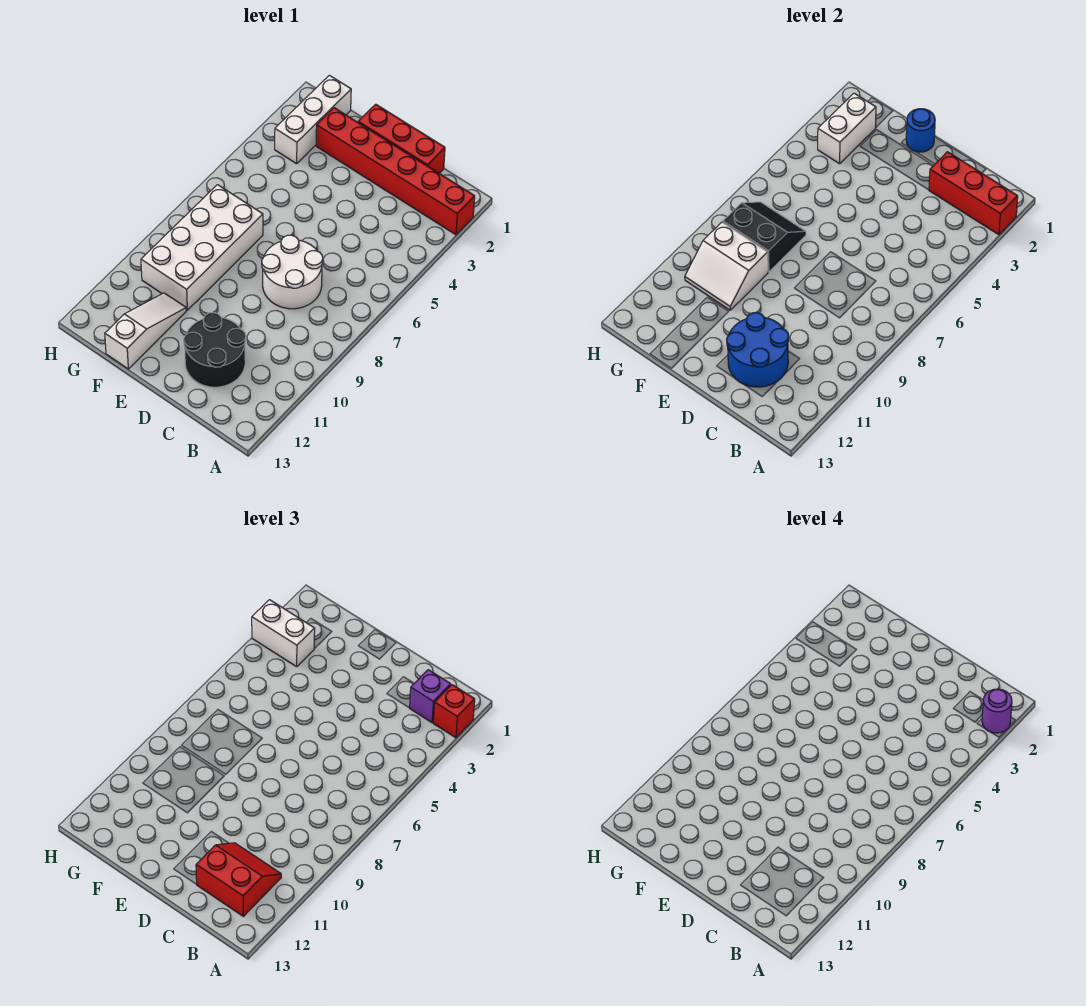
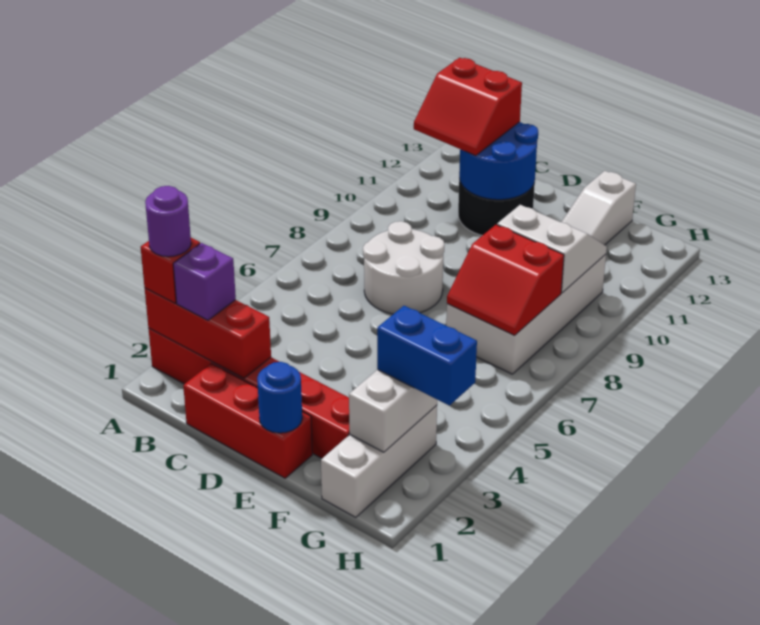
black 2x2 slope [723,202,806,272] -> red 2x2 slope [447,225,564,336]
white 1x2 brick [252,600,315,667] -> blue 1x2 brick [377,306,477,405]

